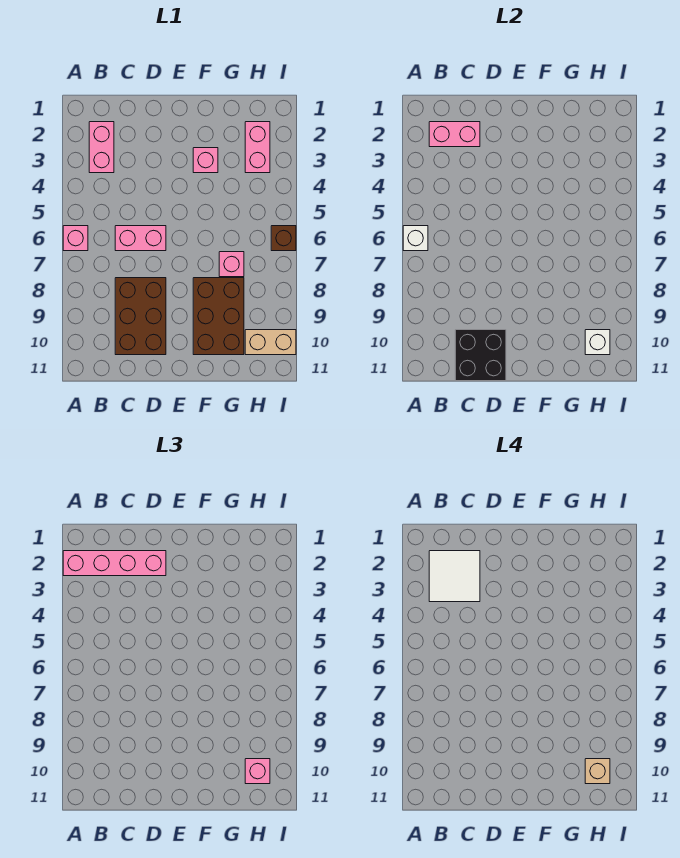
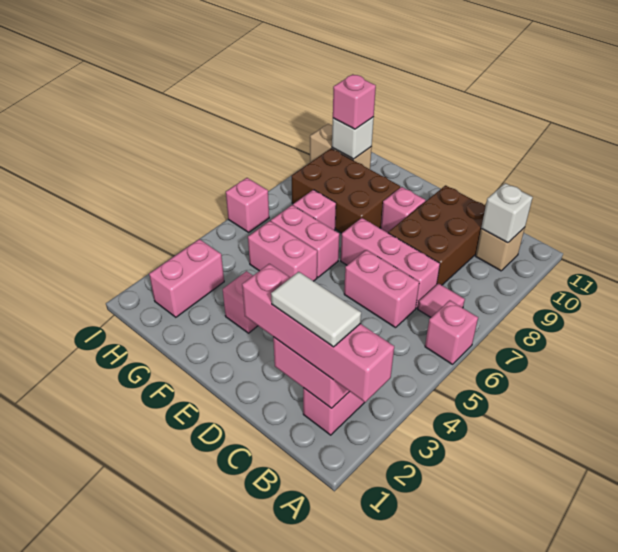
white 1x1 brick [403,226,428,251] -> white 1x1 brick moved to [481,183,533,243]
white 2x2 tile [429,551,480,602] -> white 1x2 tile [271,272,361,347]
none -> pink 1x1 tile [418,283,465,317]
none -> pink 1x3 brick [341,218,440,308]
black 2x2 brick [455,330,506,381] -> none
none -> pink 1x1 brick [381,187,426,233]
none -> pink 1x2 brick [248,221,317,281]
none -> pink 1x2 brick [271,205,339,277]
brown 2x3 brick [193,278,244,355] -> brown 2x3 brick turned to [292,149,400,233]
tan 1x1 brick [585,759,610,784] -> tan 1x1 brick moved to [476,227,525,271]
brown 1x1 brick [271,226,296,251] -> pink 1x1 brick [226,178,269,232]

